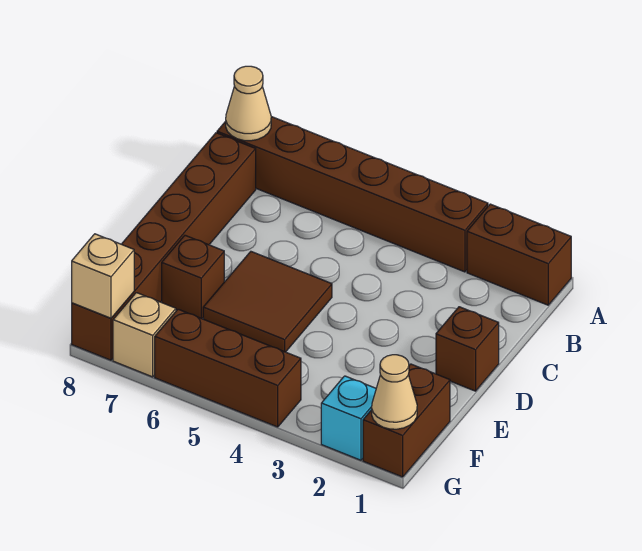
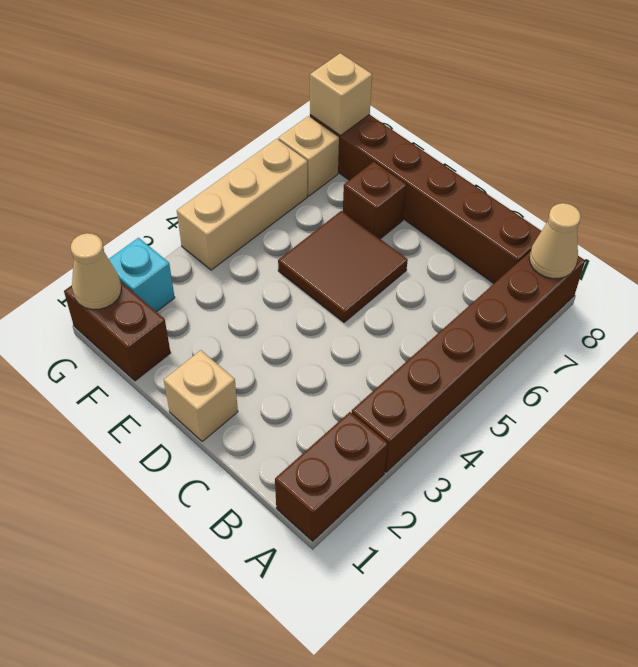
brown 1x1 brick [436,307,499,391] -> tan 1x1 brick [164,350,238,441]
brown 1x3 brick [155,309,301,427] -> tan 1x3 brick [177,139,307,270]

